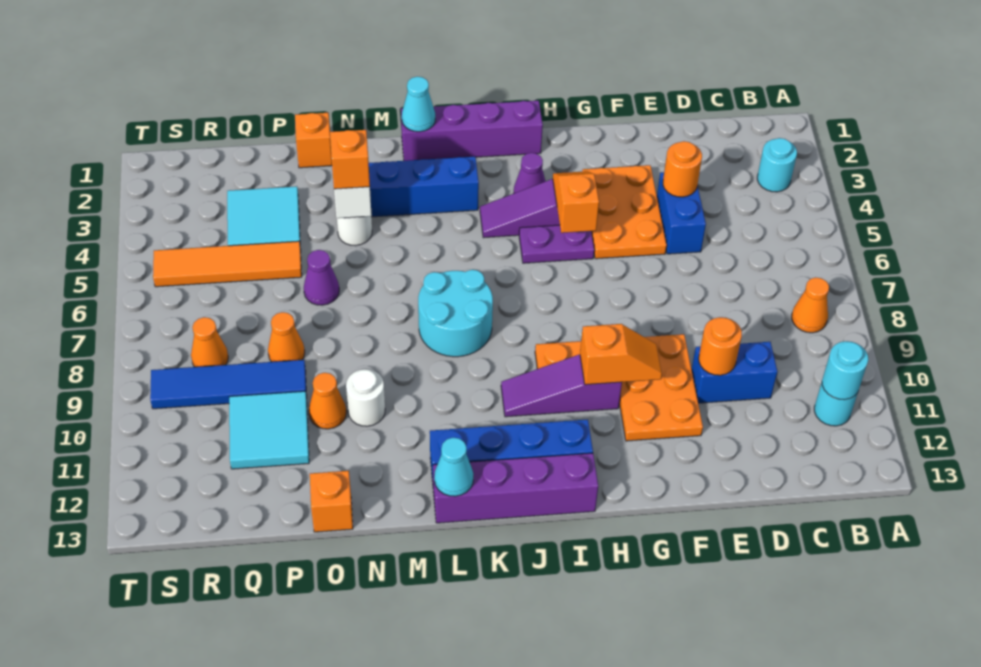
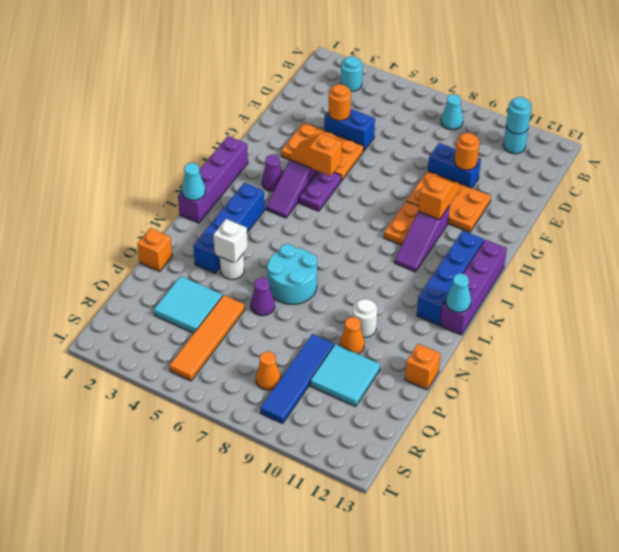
orange 1x1 cone [792,278,829,333] -> cyan 1x1 cone [441,94,463,130]
blue 1x2 brick [691,342,777,403] -> blue 1x2 brick turned to [428,143,481,188]
cyan 2x2 round brick [418,270,493,357] -> cyan 2x2 round brick moved to [267,244,317,304]
orange 1x1 brick [330,130,370,189] -> none
orange 1x1 cone [268,312,305,362] -> none

